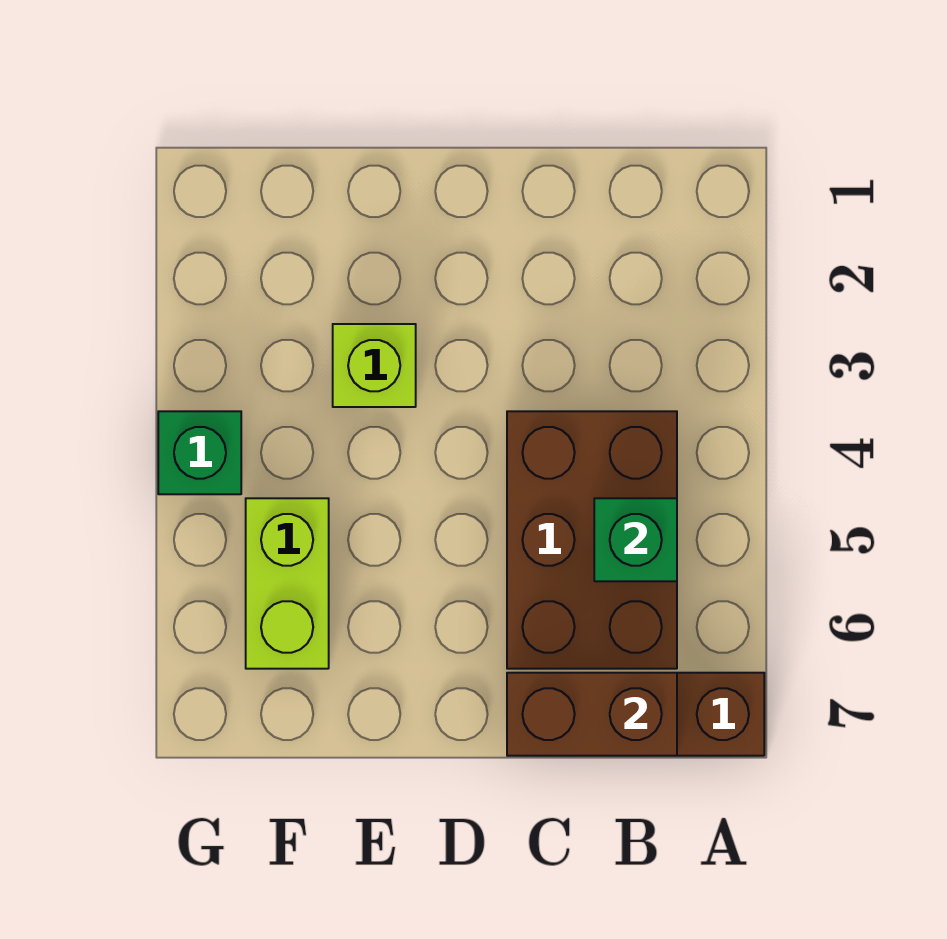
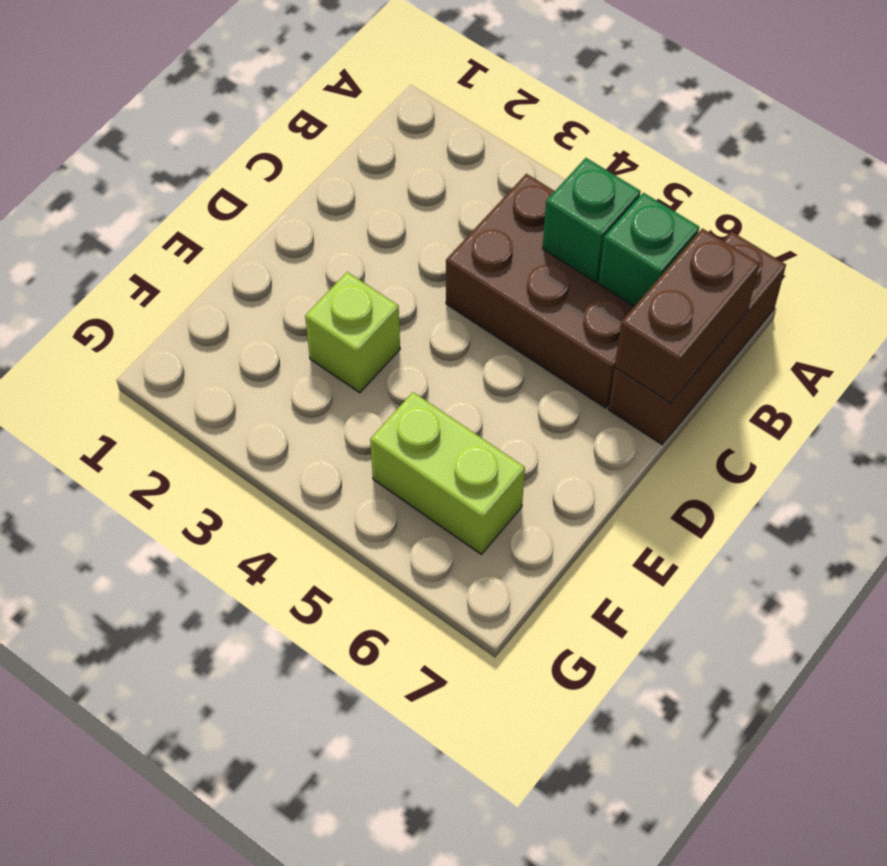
green 1x1 brick [158,411,241,494] -> green 1x1 brick moved to [598,193,699,307]

